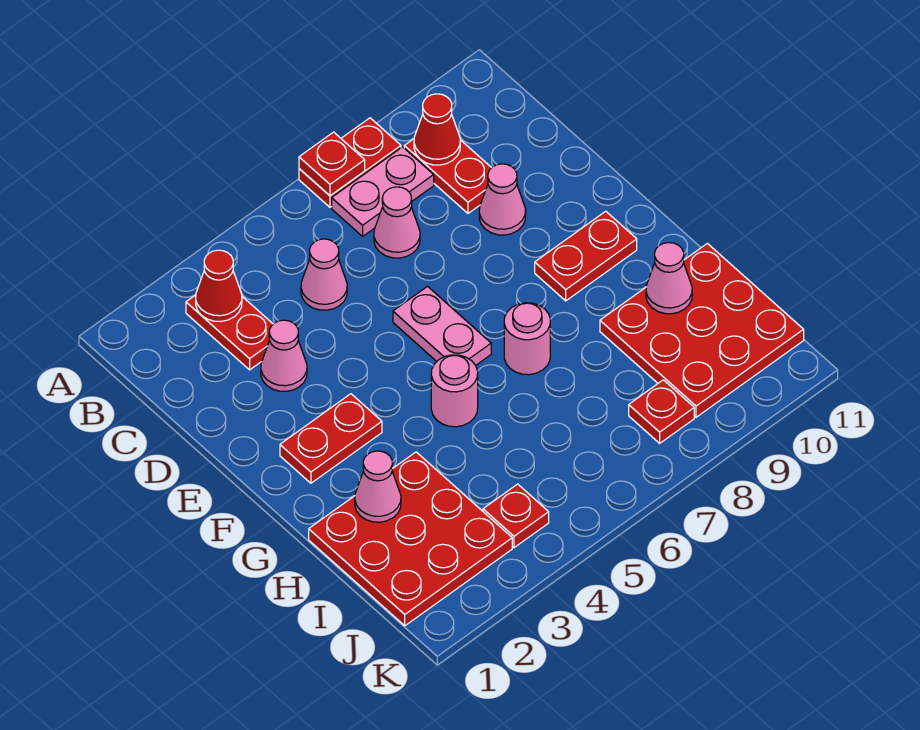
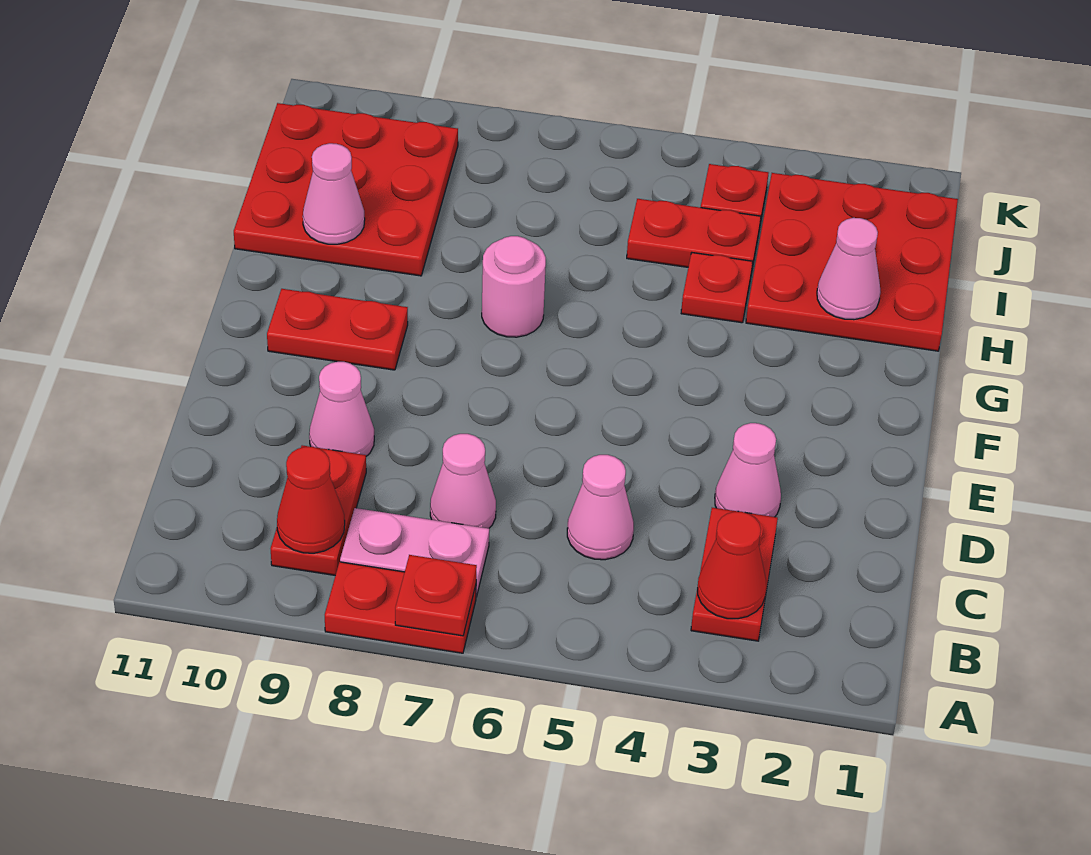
pink 1x2 plate [393,287,491,365] -> none
red 1x2 plate [280,394,382,483] -> red 1x2 plate moved to [627,199,761,274]
pink 1x1 round brick [431,355,478,427] -> none
red 1x1 plate [629,380,694,443] -> red 1x1 plate moved to [681,253,753,323]

